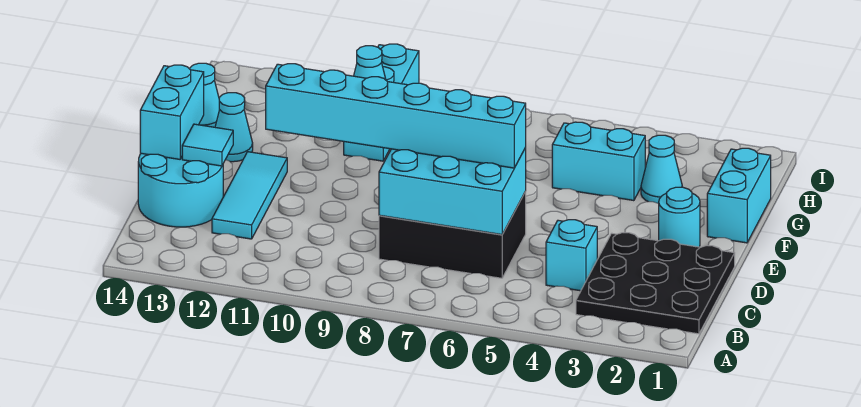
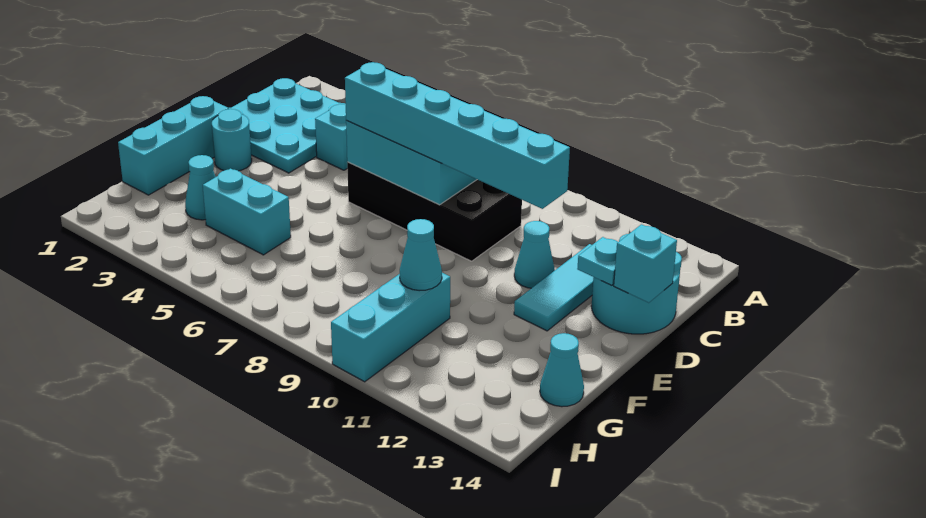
black 3x3 plate [576,233,735,334] -> cyan 3x3 plate [229,78,346,173]
black 2x3 brick [379,192,526,278] -> black 2x4 brick [347,162,522,261]
cyan 1x1 tile [182,124,233,166] -> cyan 1x1 plate [577,237,618,286]
cyan 1x2 brick [140,65,204,159] -> cyan 1x1 brick [614,224,677,303]
cyan 1x2 brick [707,148,771,243] -> cyan 1x3 brick [118,96,229,195]
cyan 1x1 cone [215,93,253,162] -> cyan 1x1 cone moved to [514,221,555,288]

